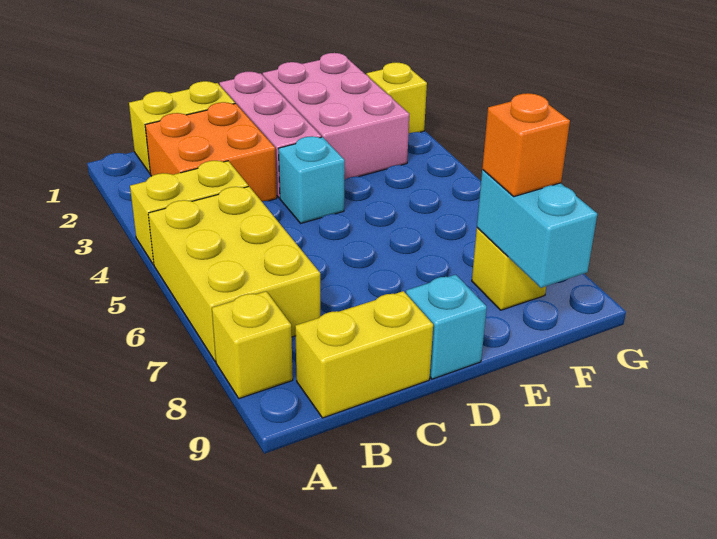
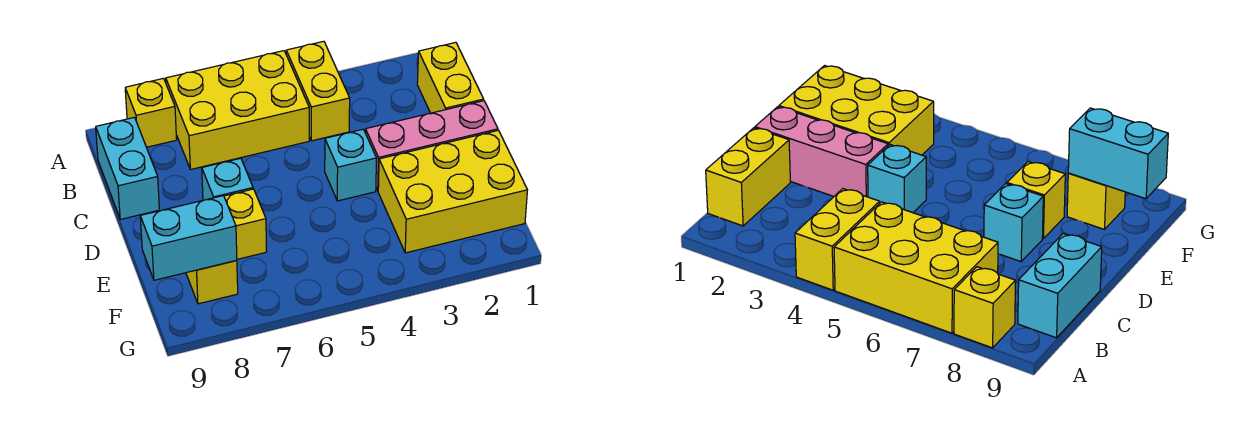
orange 2x2 brick [145,102,277,201] -> none
yellow 1x2 brick [295,291,433,418] -> cyan 1x2 brick [96,117,159,219]
cyan 1x1 brick [406,275,487,379] -> cyan 1x1 brick moved to [202,158,253,200]
pink 2x3 brick [263,53,409,180] -> yellow 2x3 brick [378,130,527,253]
orange 1x1 brick [482,93,570,197] -> none
yellow 1x1 brick [366,63,427,133] -> yellow 1x1 brick moved to [224,189,267,259]

